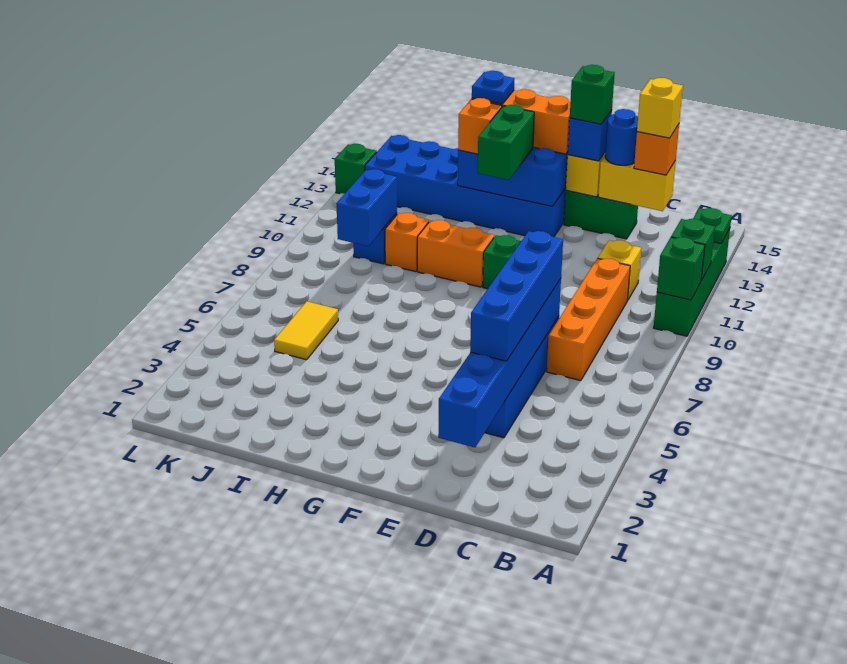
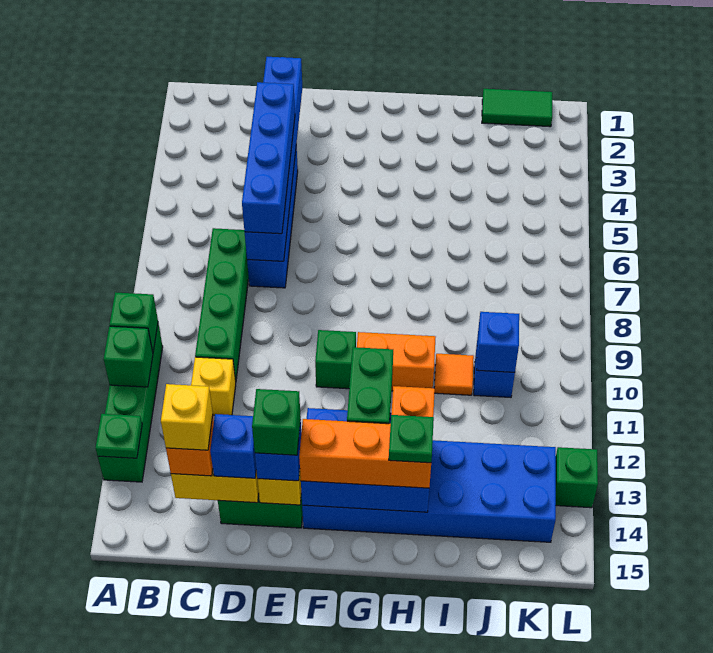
orange 1x4 brick [547,258,630,381] -> green 1x4 brick [195,228,249,381]
blue 1x1 round brick [605,109,638,165] -> blue 1x1 brick [210,414,256,478]
blue 1x1 plate [472,71,515,104] -> green 1x1 plate [389,415,434,463]
orange 1x1 brick [385,213,429,272] -> orange 1x1 tile [434,354,474,395]
none -> green 1x2 tile [482,89,552,127]
yellow 1x2 tile [274,301,338,360] -> none
blue 1x2 brick [336,169,397,246] -> blue 1x1 brick [476,312,519,372]

